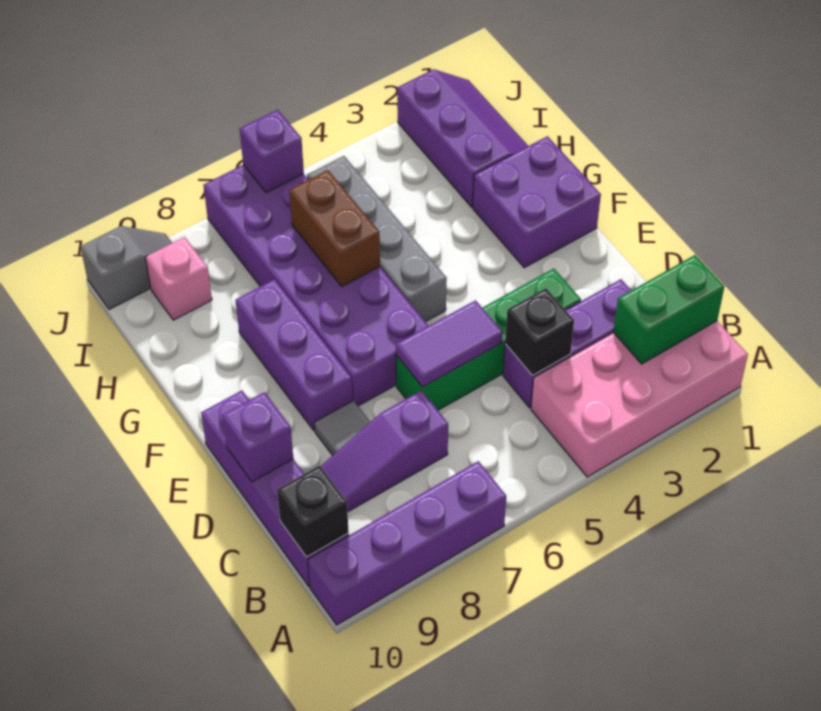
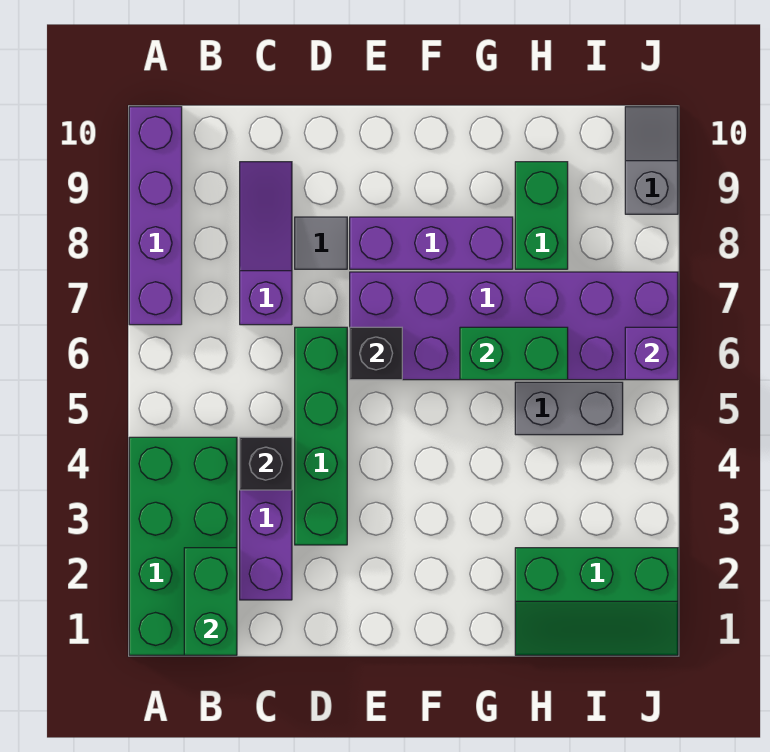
pink 2x4 brick [531,321,748,477] -> green 2x4 brick [129,437,237,655]
purple 1x4 brick [201,391,349,587] -> none
black 1x1 brick [277,465,348,557] -> black 1x1 brick moved to [350,327,402,380]
purple 1x2 tile [396,300,502,387] -> none
purple 1x1 brick [222,392,293,482] -> none
purple 2x2 brick [473,136,601,268] -> none
grey 1x4 brick [307,156,447,322] -> grey 1x2 brick [515,382,623,435]
brown 1x2 brick [289,170,380,286] -> green 1x2 brick [460,327,568,380]
purple 2x3 slope [397,69,528,207] -> green 2x3 slope [515,548,678,655]
none -> green 1x2 brick [515,162,568,269]
pink 1x1 brick [145,237,212,320] -> none
grey 1x2 slope [81,226,172,310] -> grey 1x2 slope turned to [625,107,678,214]

